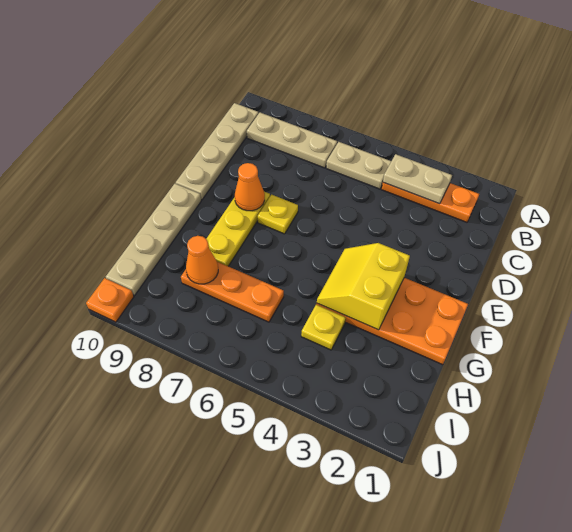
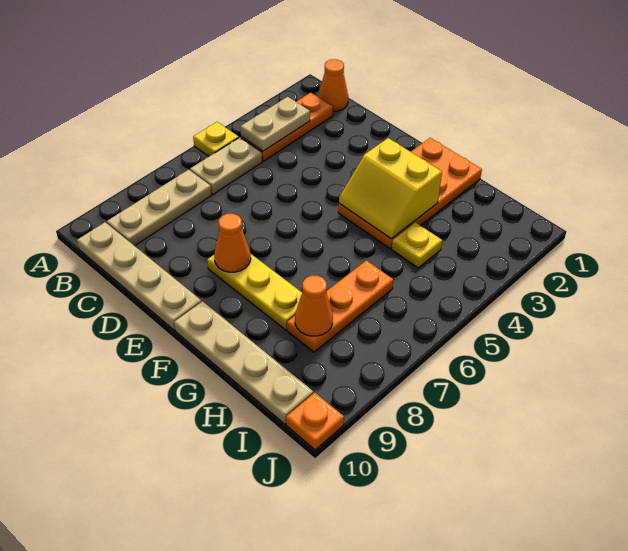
none -> orange 1x1 cone [318,59,348,111]
yellow 1x1 plate [258,195,298,234] -> yellow 1x1 plate moved to [193,122,239,156]

